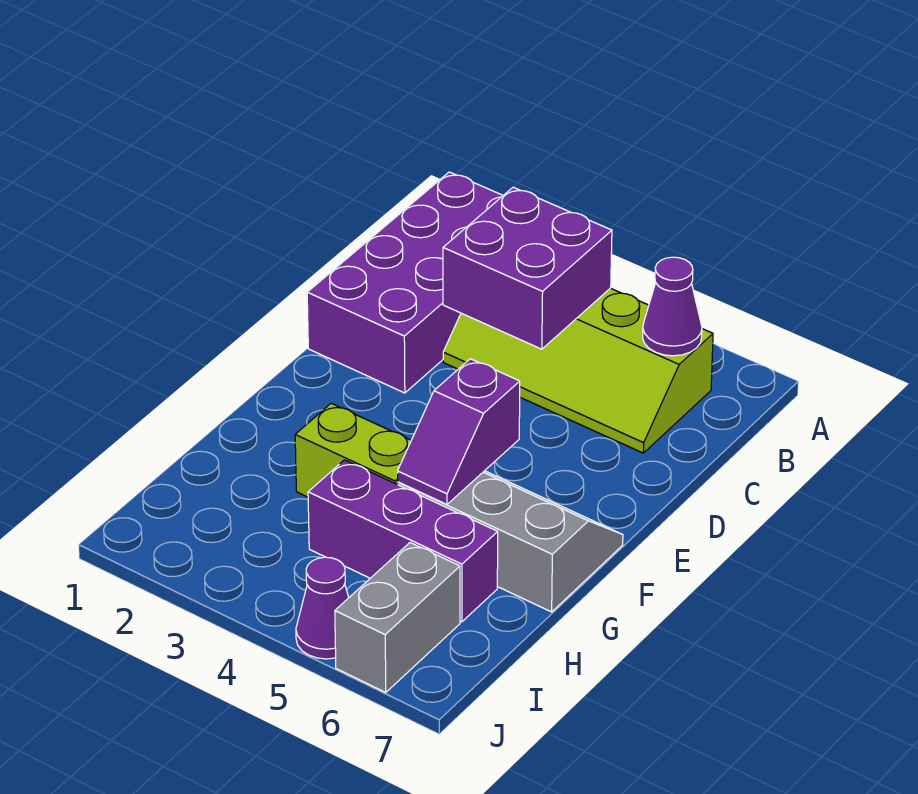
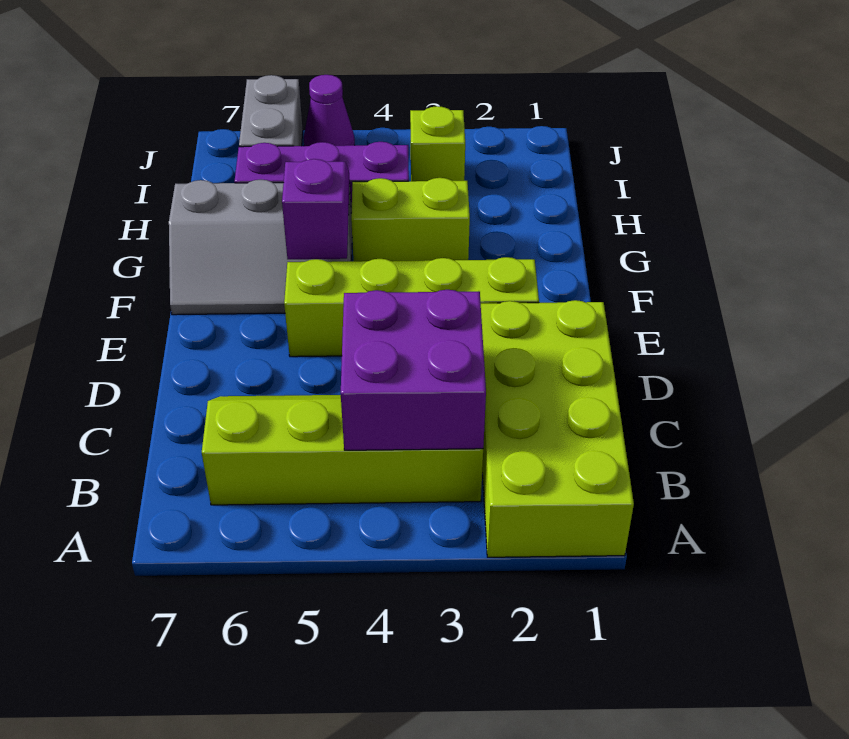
purple 2x4 brick [307,172,503,393] -> lime 2x4 brick [481,300,634,557]
purple 1x1 cone [643,257,702,356] -> none
none -> lime 1x4 brick [284,257,539,357]
none -> lime 1x1 brick [410,106,465,181]

